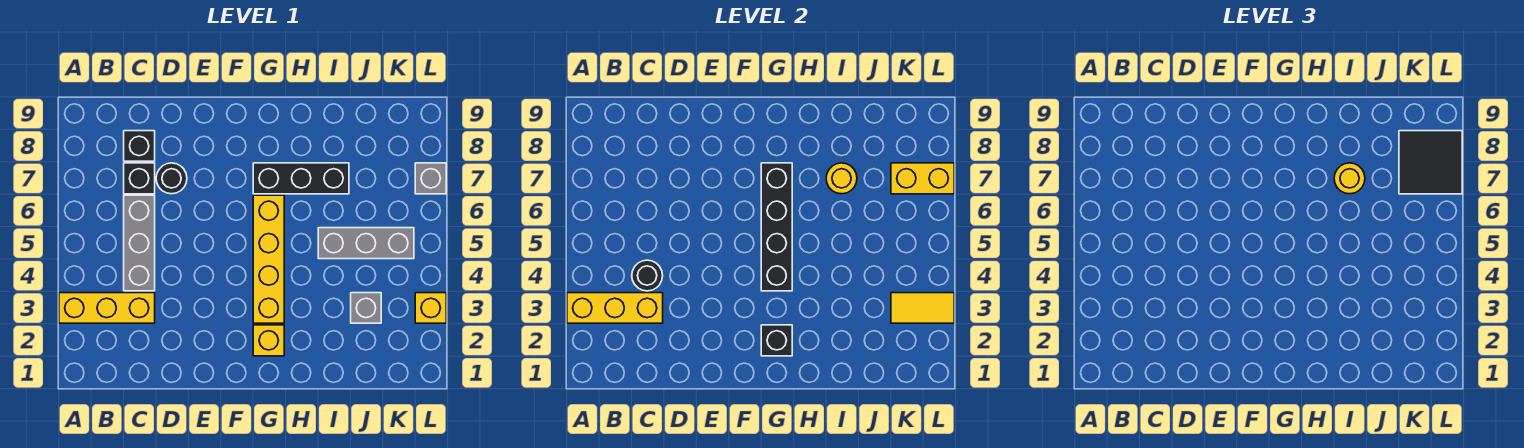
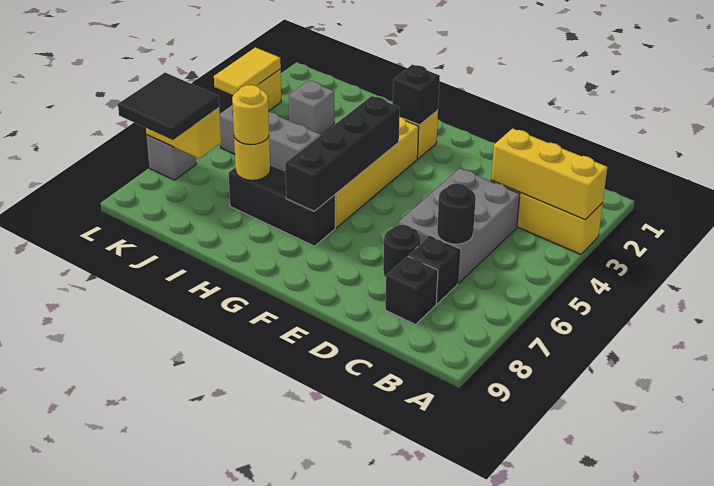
grey 1x3 brick [124,195,155,291] -> grey 2x3 brick [399,168,520,284]
black 1x1 round brick [632,260,663,291] -> black 1x1 round brick moved to [437,183,476,244]
yellow 1x2 tile [891,293,954,323] -> yellow 1x2 tile turned to [214,47,281,95]

